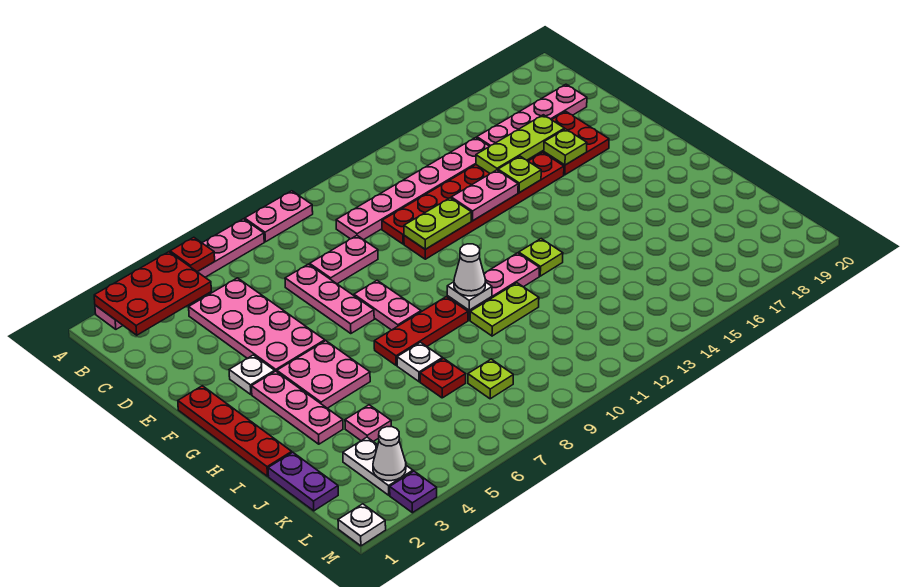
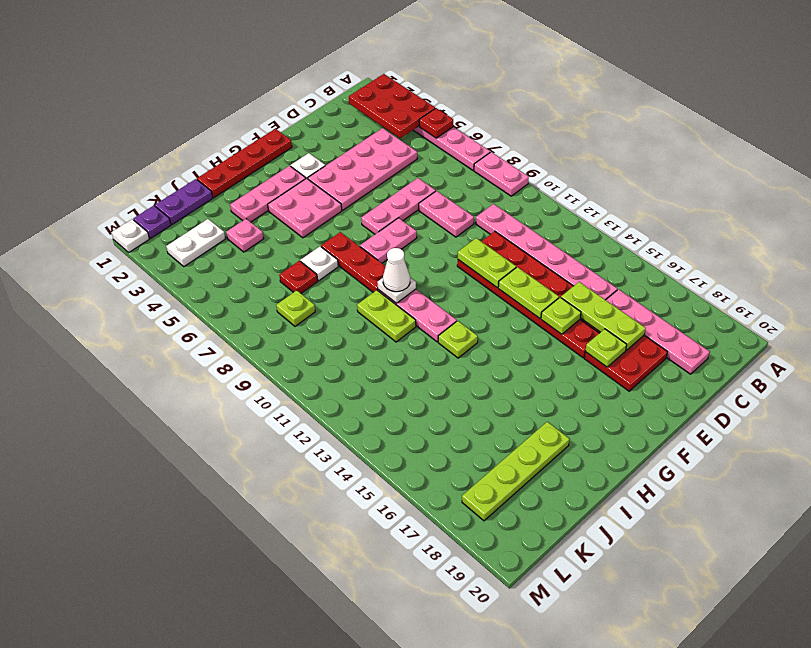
pink 1x2 plate [451,170,518,221] -> lime 1x2 plate [498,267,559,318]
none -> lime 1x4 plate [462,422,570,521]
white 1x1 cone [373,427,406,481] -> none
purple 1x1 plate [390,471,437,513] -> purple 1x1 plate moved to [134,206,171,238]

